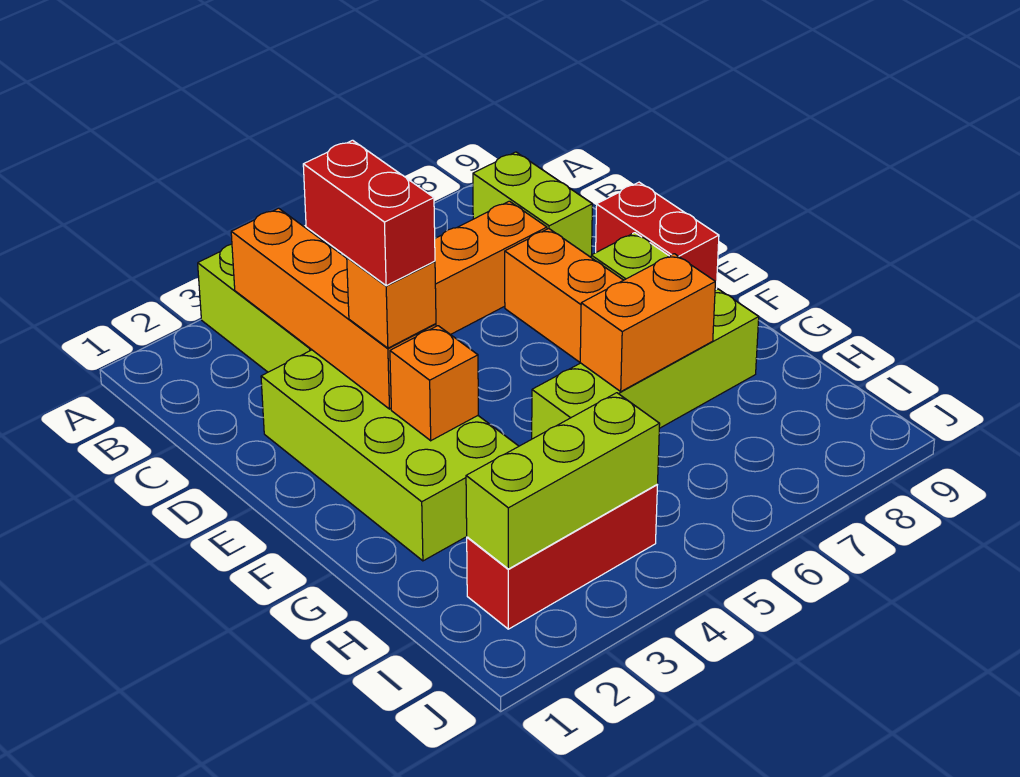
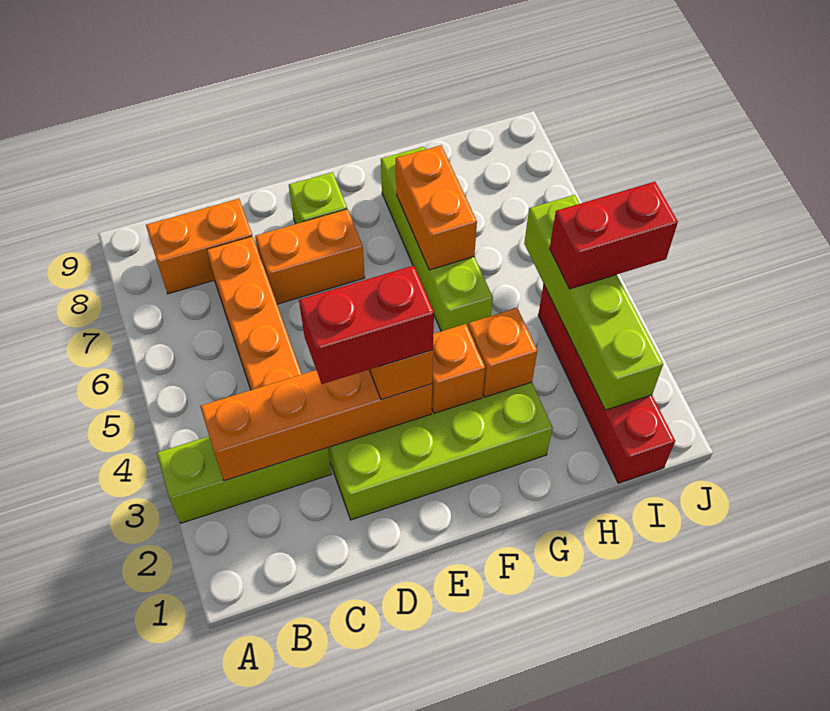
lime 1x2 brick [473,152,592,257] -> orange 1x2 brick [146,199,252,294]
red 1x2 brick [596,182,719,290] -> red 1x2 brick moved to [549,182,678,289]
none -> orange 1x1 brick [468,308,537,397]
red 1x3 brick [467,485,657,629] -> red 1x4 brick [538,284,675,483]
lime 1x3 brick [466,393,660,569] -> lime 1x4 brick [524,195,663,410]

